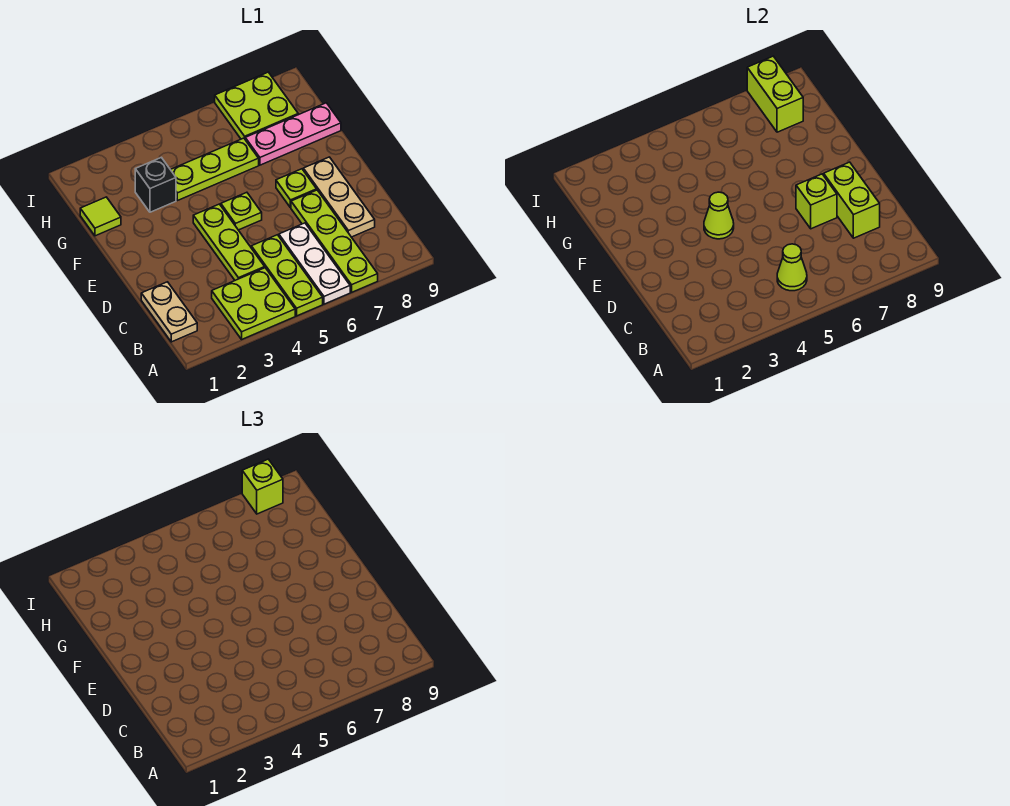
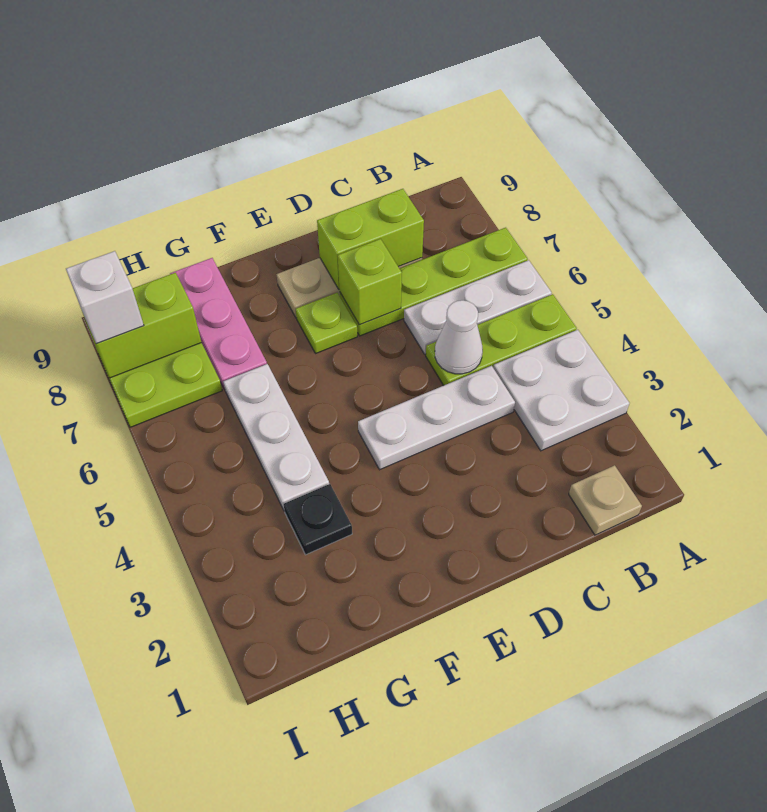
lime 2x2 plate [212,268,295,339] -> white 2x2 plate [493,330,630,451]
tan 1x2 plate [141,282,197,342] -> tan 1x1 plate [569,465,642,535]
lime 1x1 cone [777,244,807,291] -> none
lime 1x3 plate [193,204,265,280] -> white 1x3 plate [358,366,515,470]
none -> white 1x1 cone [435,300,483,374]
lime 1x1 cone [704,192,734,239] -> none
lime 1x1 plate [221,192,262,230] -> none
lime 1x1 tile [80,197,121,236] -> none
black 1x1 brick [135,157,176,212] -> black 1x1 plate [284,484,352,555]
lime 1x3 plate [171,138,259,201] -> white 1x3 plate [223,364,329,511]
lime 1x1 brick [242,459,283,514] -> white 1x1 brick [66,251,144,344]

